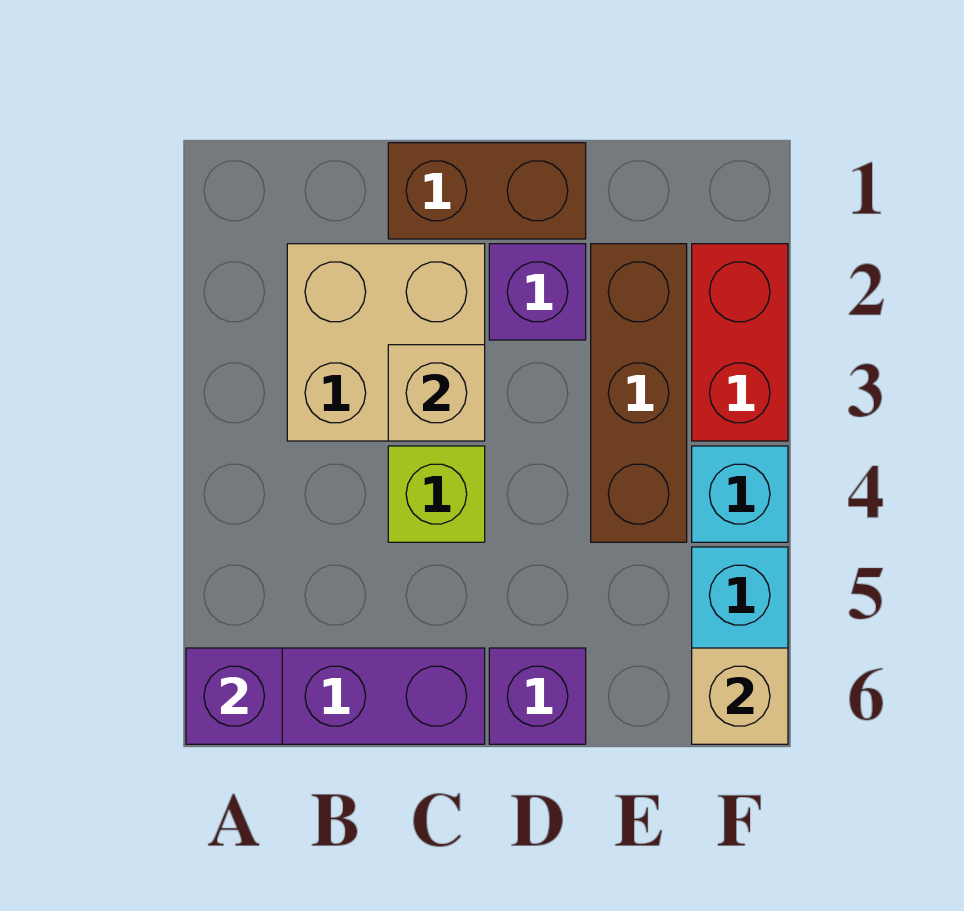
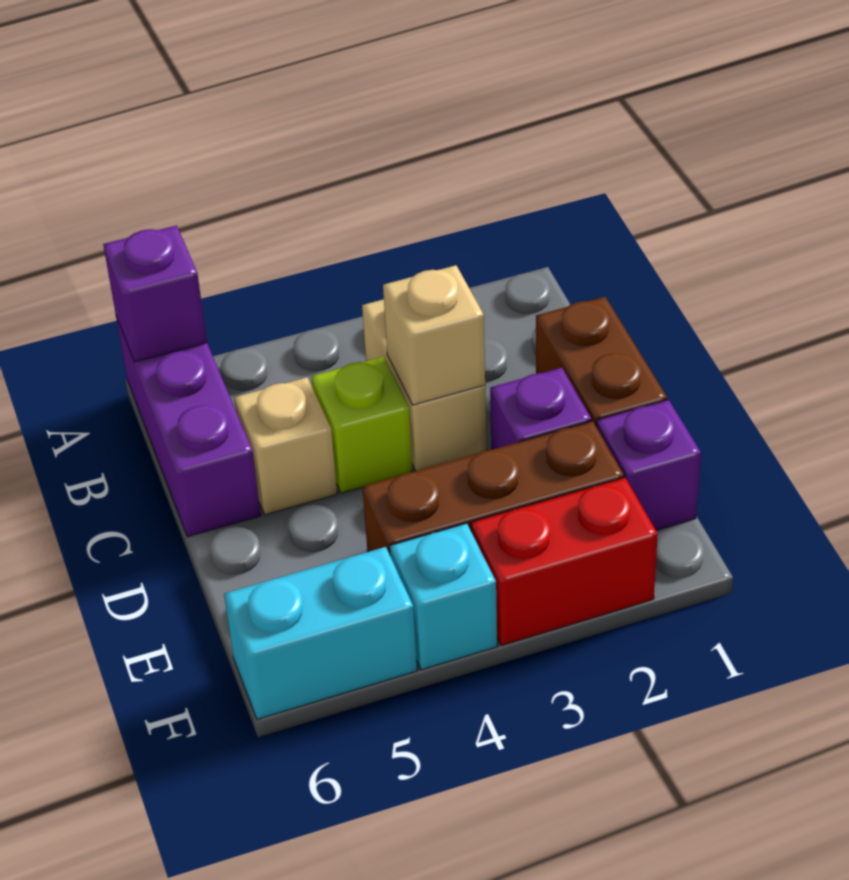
tan 2x2 brick [287,244,485,441] -> tan 1x2 brick [362,299,487,471]
purple 1x1 brick [489,648,586,744] -> purple 1x1 brick moved to [596,400,701,530]
tan 1x1 brick [692,648,788,744] -> tan 1x1 brick moved to [234,377,337,515]

